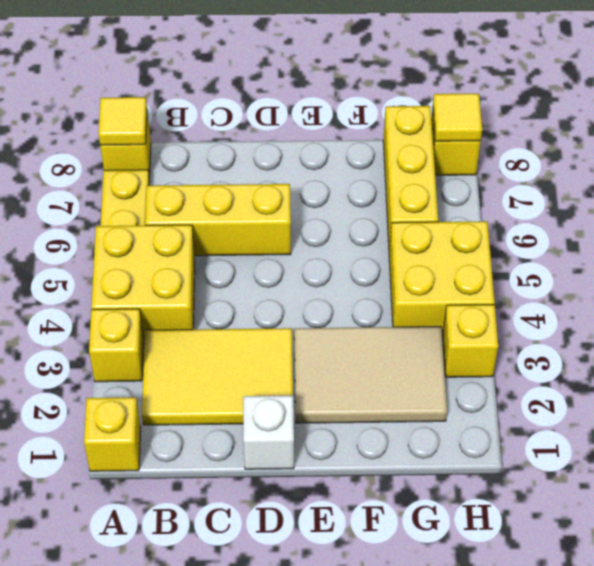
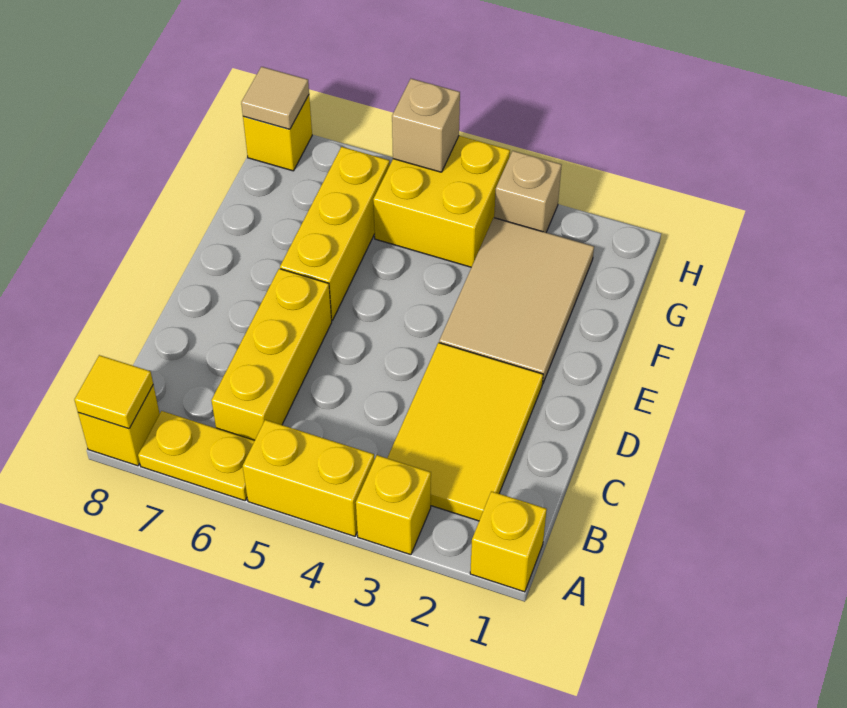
yellow 2x2 brick [91,225,195,338] -> yellow 1x2 brick [243,420,374,536]
white 1x1 brick [243,396,294,469] -> none
yellow 1x3 brick [383,106,438,250] -> yellow 1x3 brick turned to [280,147,390,320]
yellow 1x1 brick [443,305,498,377] -> tan 1x1 brick [494,151,562,232]
none -> tan 1x1 brick [392,79,460,172]
yellow 1x1 tile [433,94,482,141] -> tan 1x1 tile [241,67,309,129]

